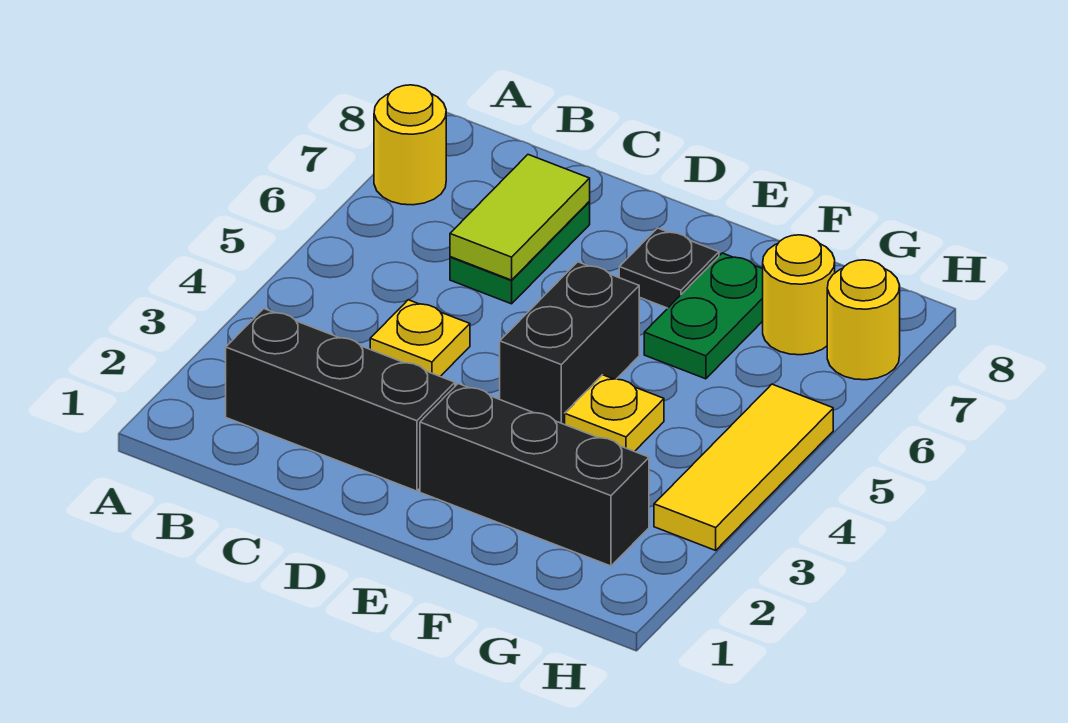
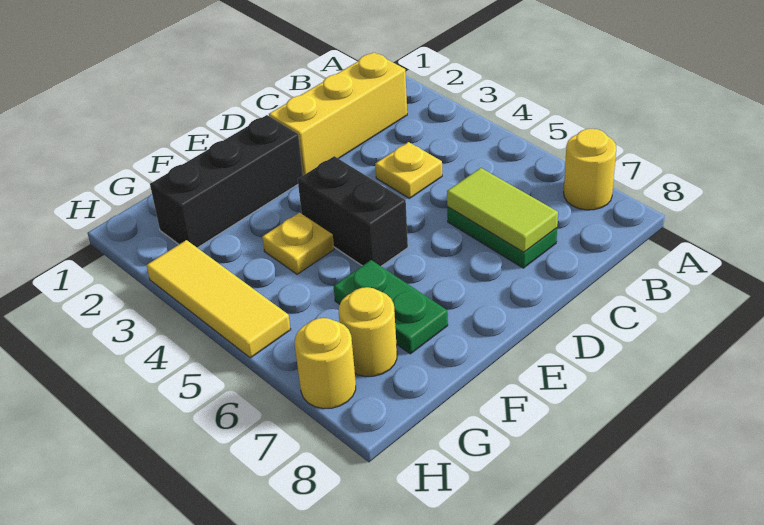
black 1x3 brick [226,309,455,491] -> yellow 1x3 brick [269,52,407,175]
black 1x1 plate [619,228,719,308] -> none

